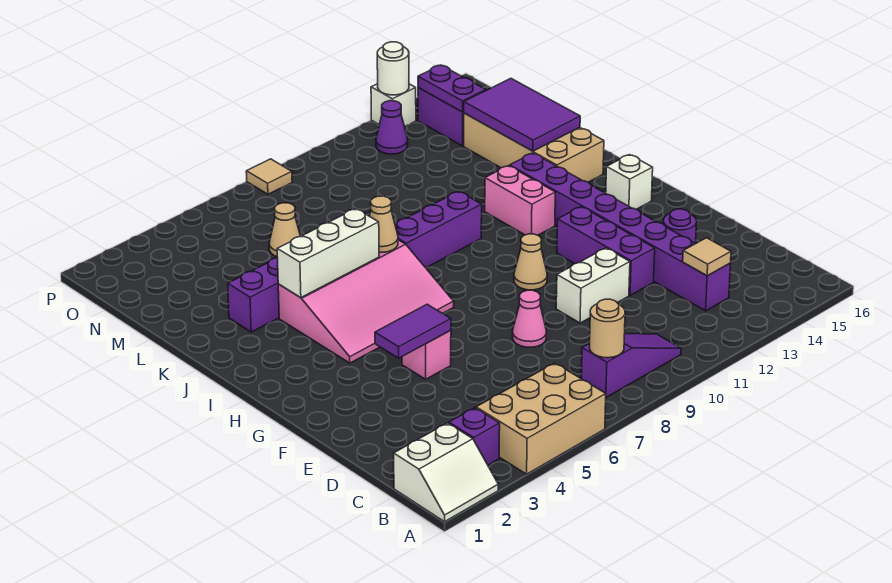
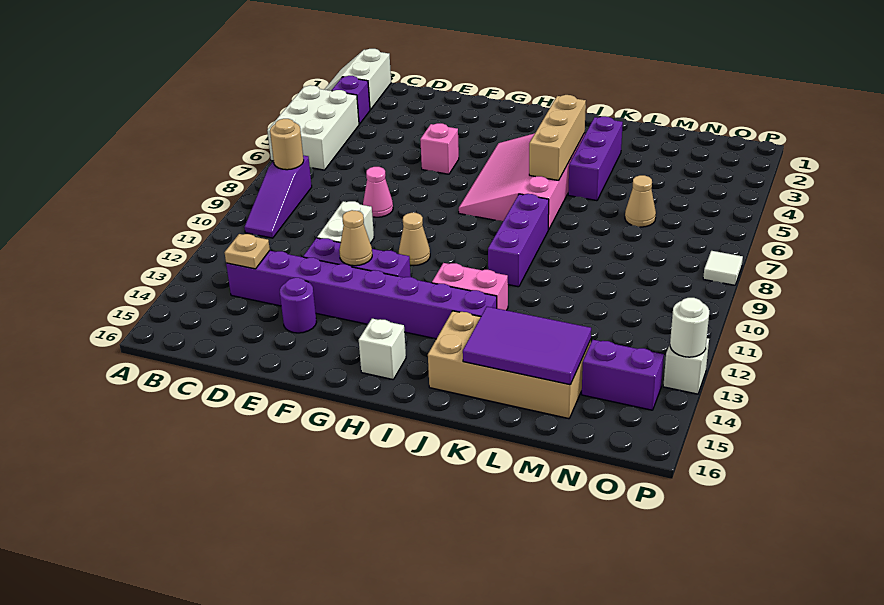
tan 2x3 brick [476,363,606,474] -> white 2x3 brick [267,85,359,170]
tan 1x1 tile [683,238,731,276] -> tan 1x1 plate [225,234,270,269]
purple 1x2 tile [375,304,451,358] -> none
white 1x3 brick [277,209,379,298] -> tan 1x3 brick [529,95,586,180]
tan 1x1 cone [370,196,398,252] -> tan 1x1 cone moved to [339,210,372,266]
purple 1x2 plate [418,65,486,112] -> none
purple 1x1 cone [376,101,408,154] -> none
tan 1x1 tile [246,159,292,194] -> white 1x1 tile [703,251,743,285]

